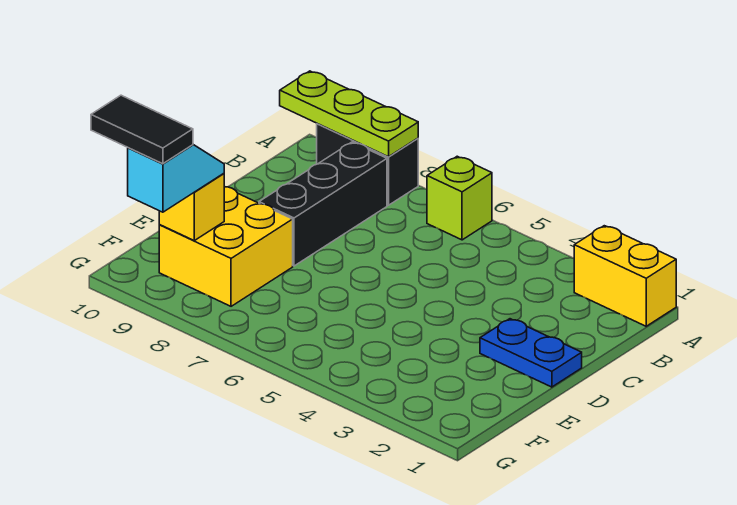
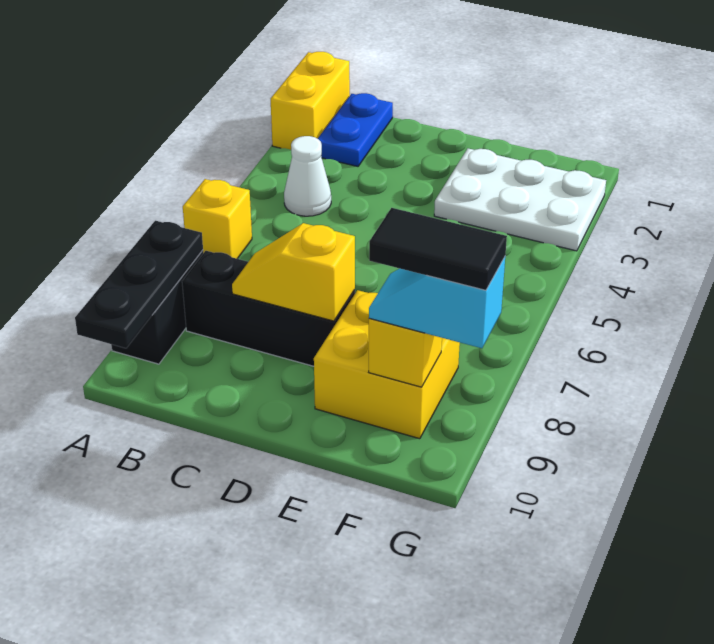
lime 1x1 brick [427,156,492,240] -> yellow 1x1 brick [183,179,252,259]
lime 1x3 plate [280,71,418,157] -> black 1x3 plate [75,221,203,348]
none -> white 1x1 cone [284,136,331,216]
none -> yellow 1x2 slope [232,223,355,321]
blue 1x2 plate [480,319,582,387] -> blue 1x2 plate moved to [318,93,393,166]
none -> white 2x3 plate [434,148,606,251]
black 1x2 tile [91,95,193,164] -> black 1x2 tile turned to [369,208,507,290]

